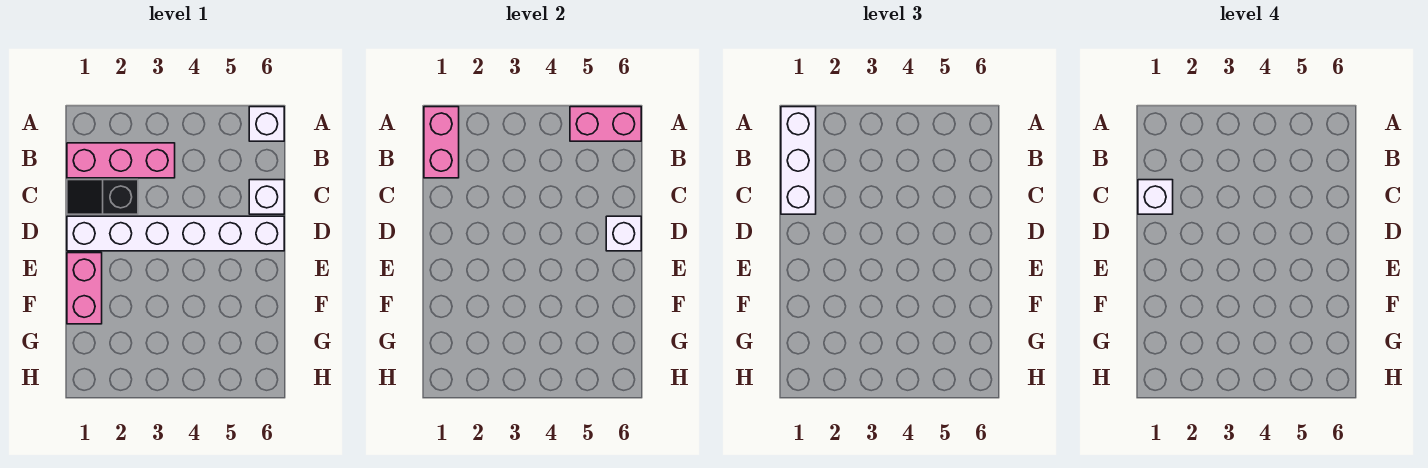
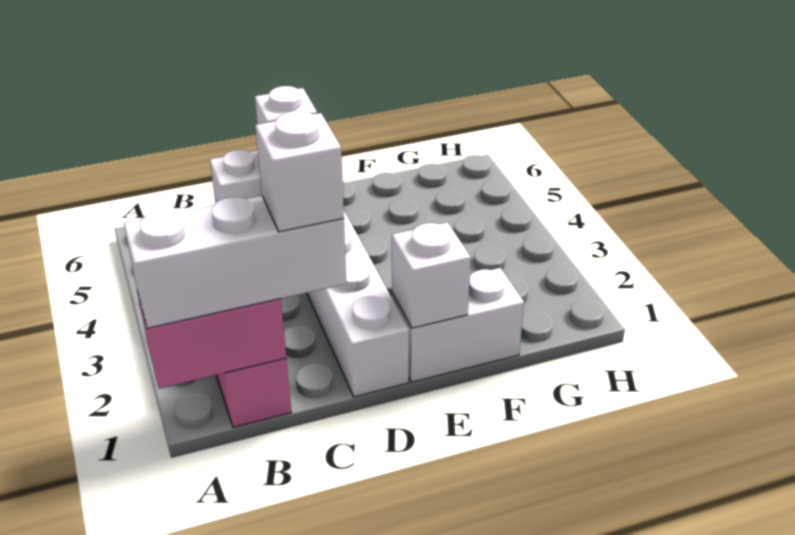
pink 1x2 brick [570,107,641,141] -> none
white 1x1 brick [249,107,284,141] -> white 1x1 brick moved to [392,222,471,328]
black 1x2 slope [67,180,138,214] -> none
pink 1x2 brick [67,253,102,324] -> white 1x2 brick [392,268,524,382]

